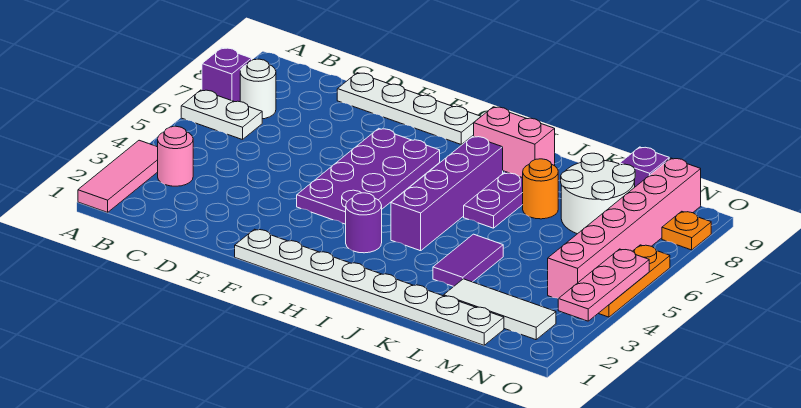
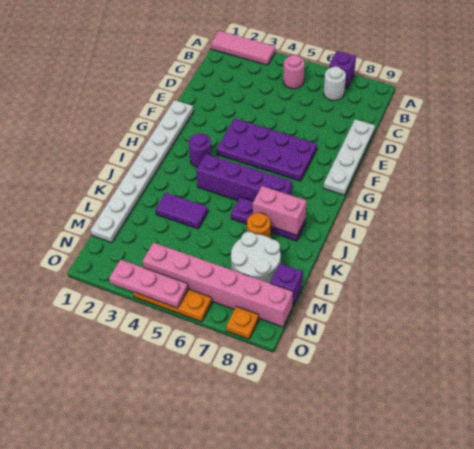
white 1x2 plate [181,90,262,140] -> none
pink 1x1 round brick [158,126,193,186] -> pink 1x1 round brick moved to [283,55,305,89]
pink 1x2 brick [474,107,555,178] -> pink 1x2 brick turned to [253,186,307,235]
white 1x3 tile [444,279,556,340] -> none

